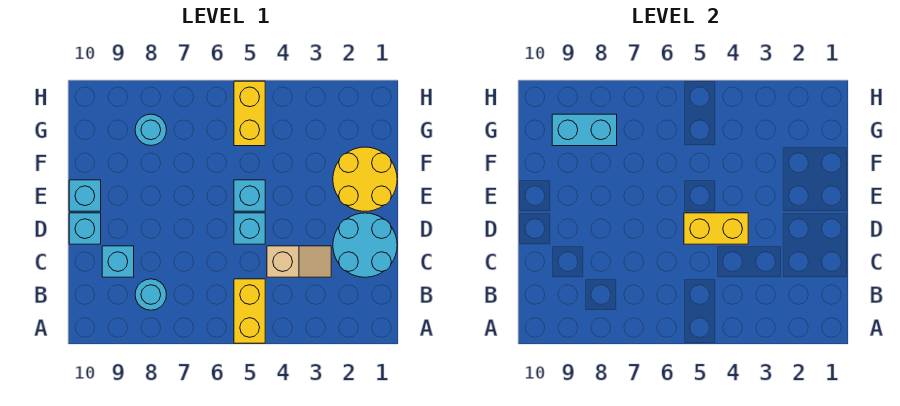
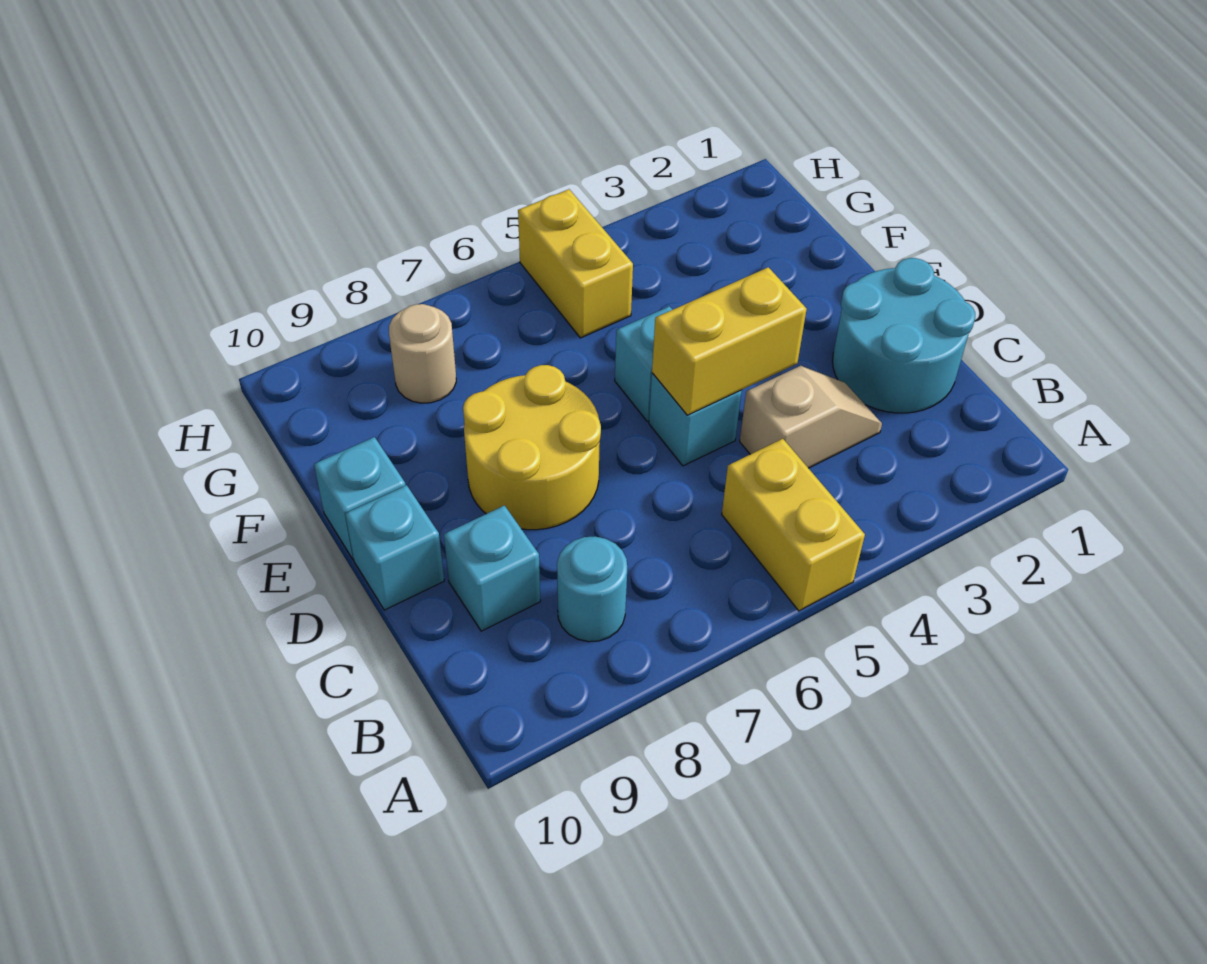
yellow 2x2 round brick [333,147,397,211] -> yellow 2x2 round brick moved to [463,365,601,530]
cyan 1x1 round brick [135,114,166,146] -> tan 1x1 round brick [389,304,456,403]
cyan 1x2 brick [552,114,617,146] -> none

